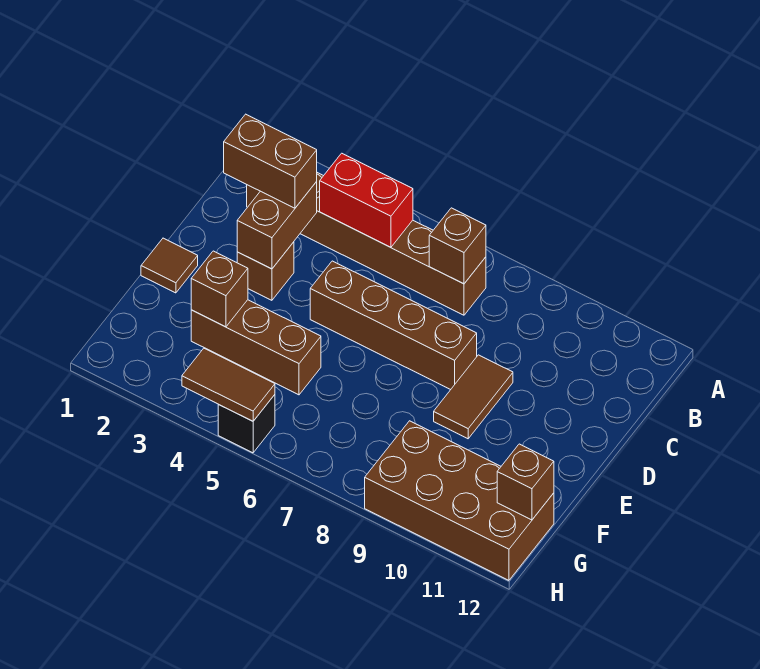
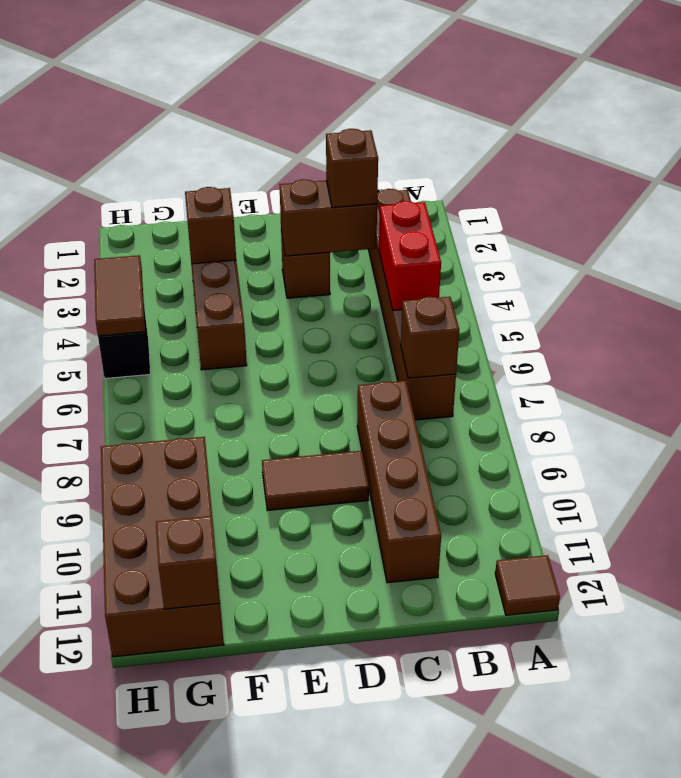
brown 1x2 brick [224,114,317,208] -> brown 1x1 brick [326,129,378,208]
brown 1x4 brick [310,261,477,390] -> brown 1x4 brick moved to [357,381,441,583]
brown 1x1 tile [141,238,198,293] -> brown 1x1 tile moved to [495,555,560,615]

